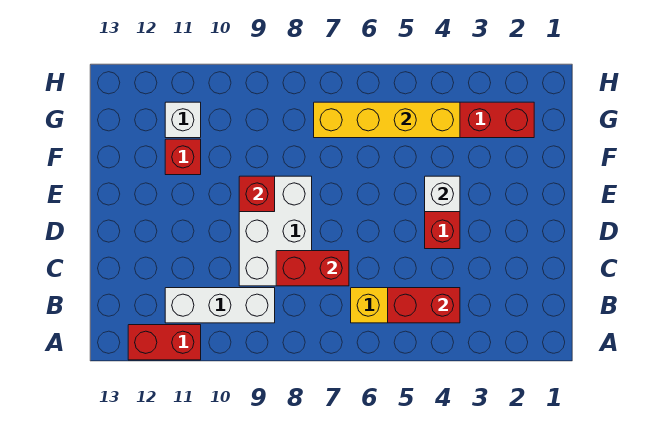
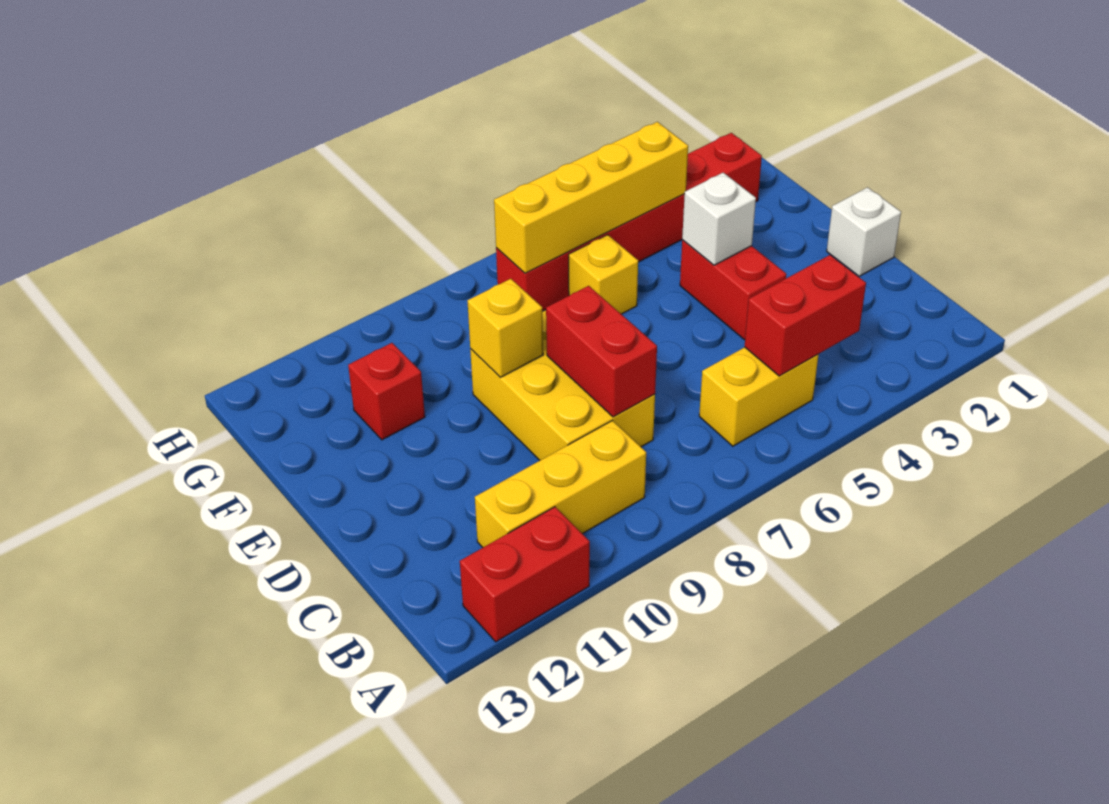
white 1x3 brick [165,288,275,323] -> yellow 1x3 brick [475,421,646,547]
red 1x2 brick [276,251,349,286] -> red 1x2 brick turned to [546,286,657,417]
white 2x3 brick [239,176,312,286] -> yellow 2x3 brick [470,310,655,460]
red 1x1 brick [239,176,275,212] -> yellow 1x1 brick [468,279,543,377]
none -> yellow 1x1 brick [569,235,638,314]
white 1x1 brick [165,102,201,138] -> white 1x1 brick moved to [827,187,901,276]

